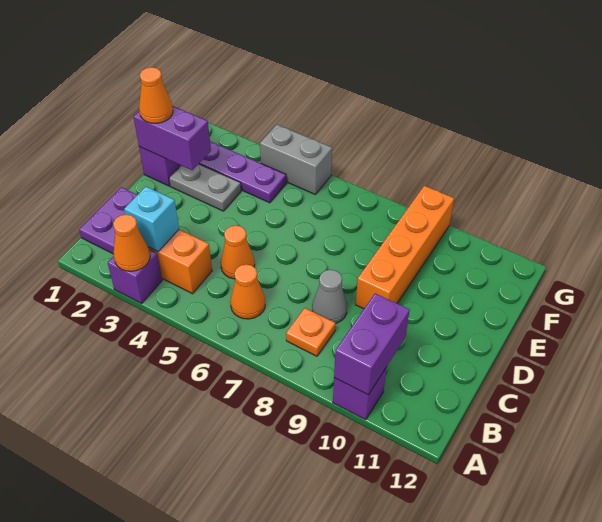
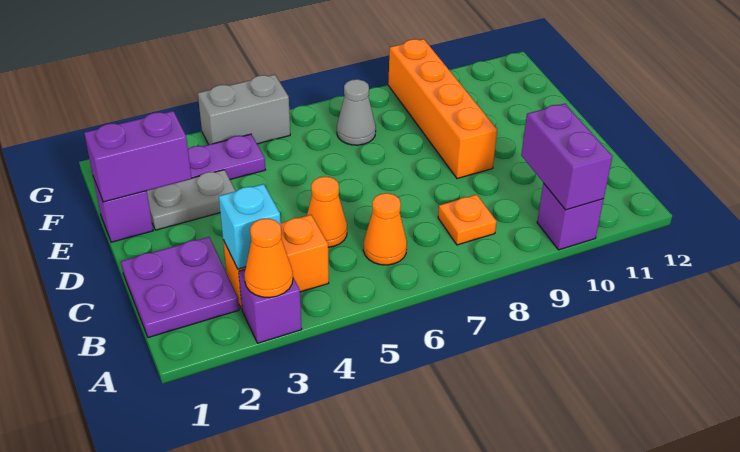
grey 1x1 cone [312,270,347,323] -> grey 1x1 cone moved to [337,79,376,145]
orange 1x1 cone [139,67,173,123] -> none

